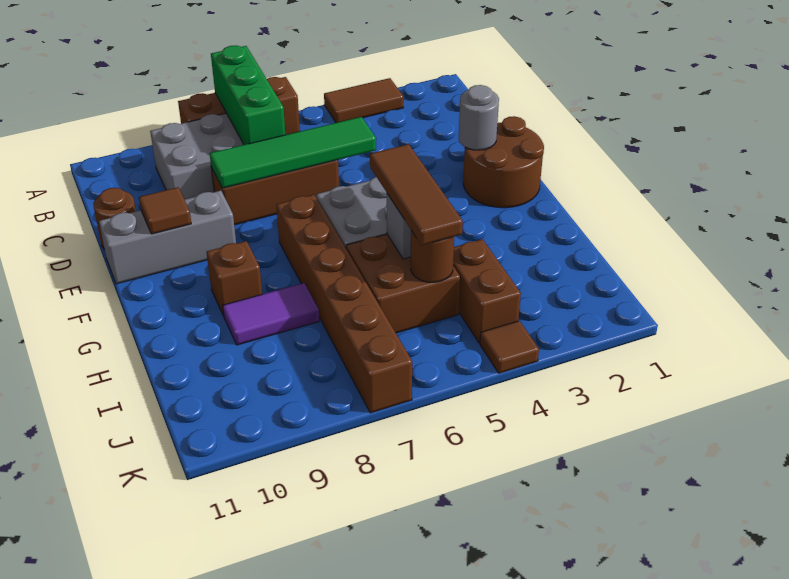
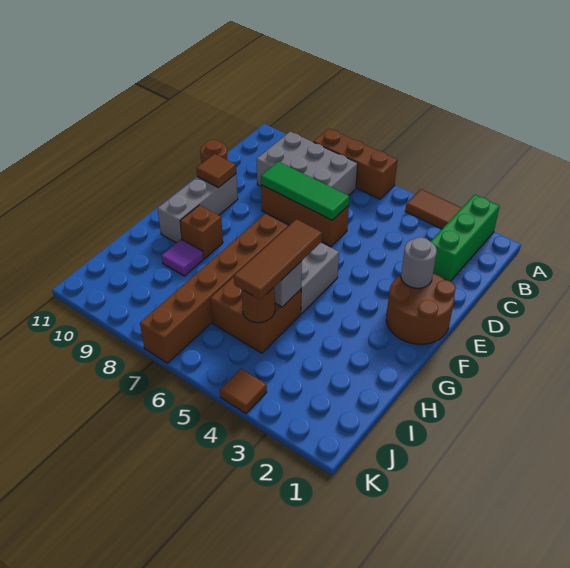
green 1x3 brick [211,45,285,145] -> green 1x3 brick moved to [430,195,500,281]
green 1x4 tile [210,117,376,188] -> green 1x3 tile [261,162,349,220]
grey 1x3 brick [99,191,236,284] -> grey 1x3 brick turned to [158,174,238,243]
purple 1x2 tile [223,283,319,345] -> purple 1x1 tile [162,239,204,276]
brown 1x2 brick [453,239,521,343] -> none

